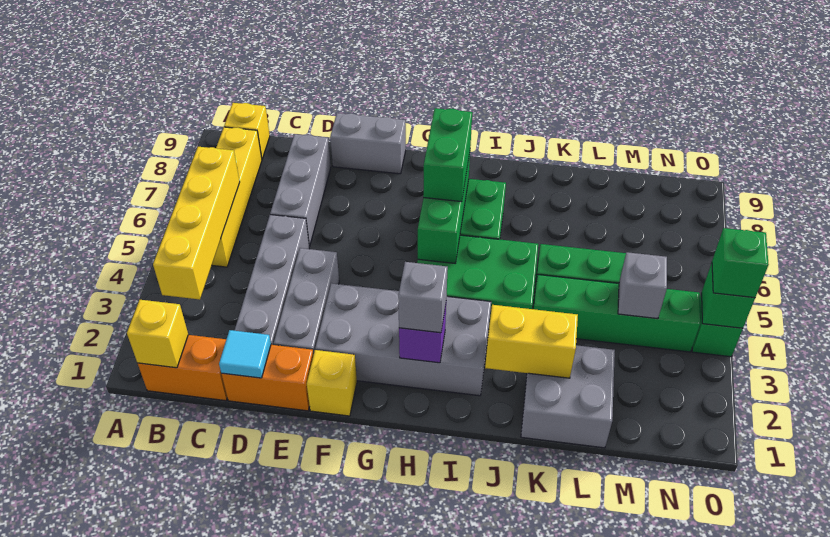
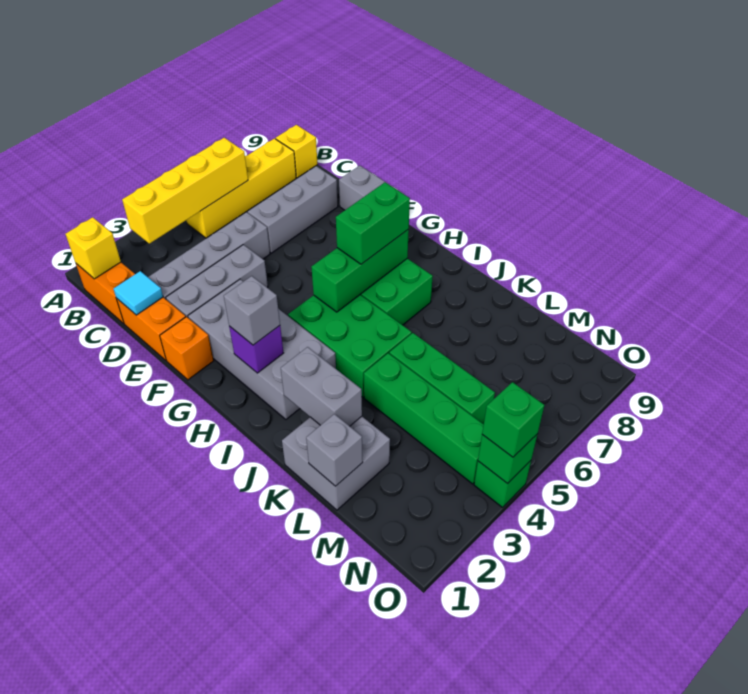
yellow 1x1 brick [307,350,357,416] -> orange 1x1 brick [160,317,214,380]
yellow 1x2 brick [485,305,578,378] -> grey 1x2 brick [281,347,362,426]
grey 1x1 brick [618,252,667,319] -> grey 1x1 brick moved to [306,414,363,486]

